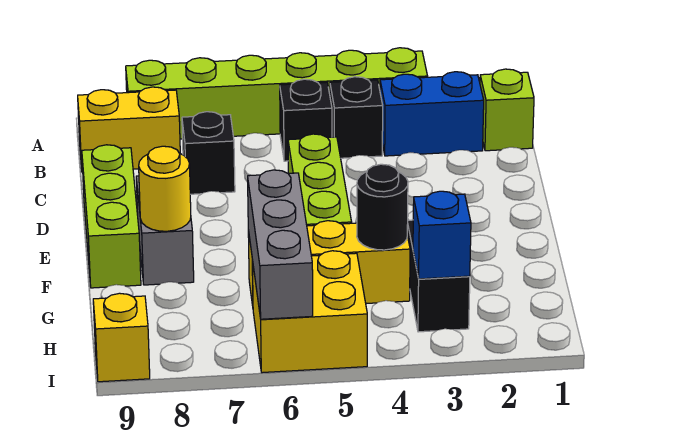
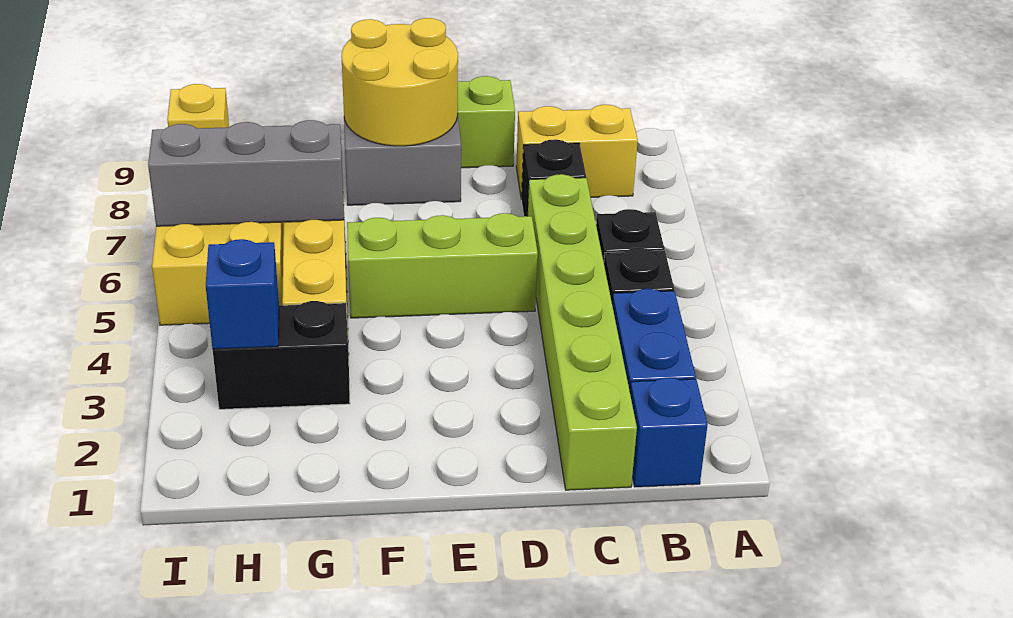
lime 1x6 brick [126,48,428,139] -> lime 1x6 brick moved to [528,174,637,490]
lime 1x1 brick [480,69,534,151] -> blue 1x1 brick [630,378,708,487]
yellow 1x2 brick [78,87,180,172] -> yellow 1x2 brick turned to [516,105,638,199]
yellow 1x1 round brick [139,146,191,231] -> yellow 2x2 round brick [341,18,458,146]
black 1x1 round brick [357,164,408,250] -> none

